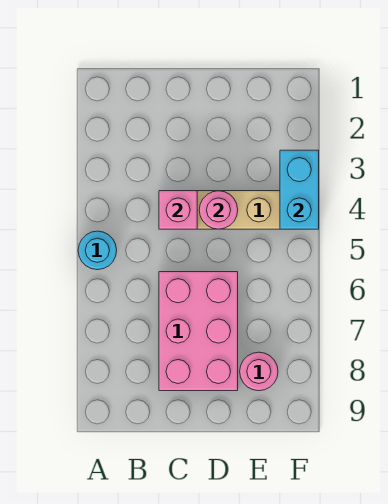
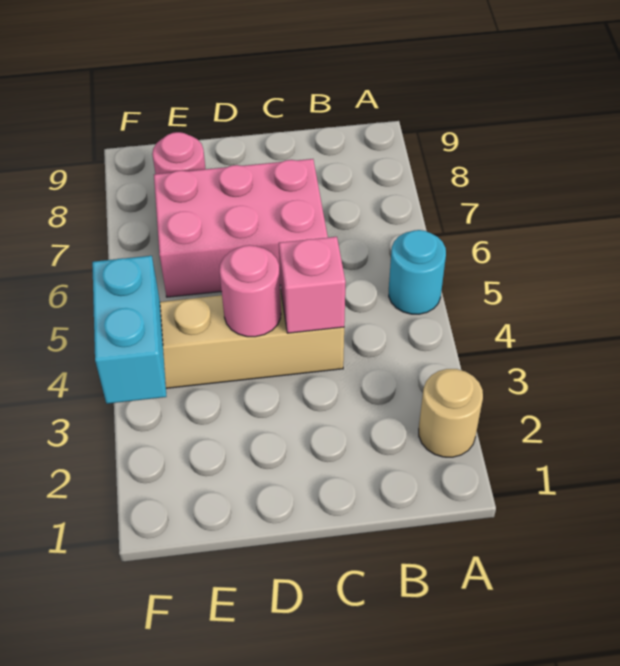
none -> tan 1x1 round brick [419,369,483,457]
pink 2x3 brick [159,272,238,391] -> pink 2x3 brick turned to [154,159,328,297]

